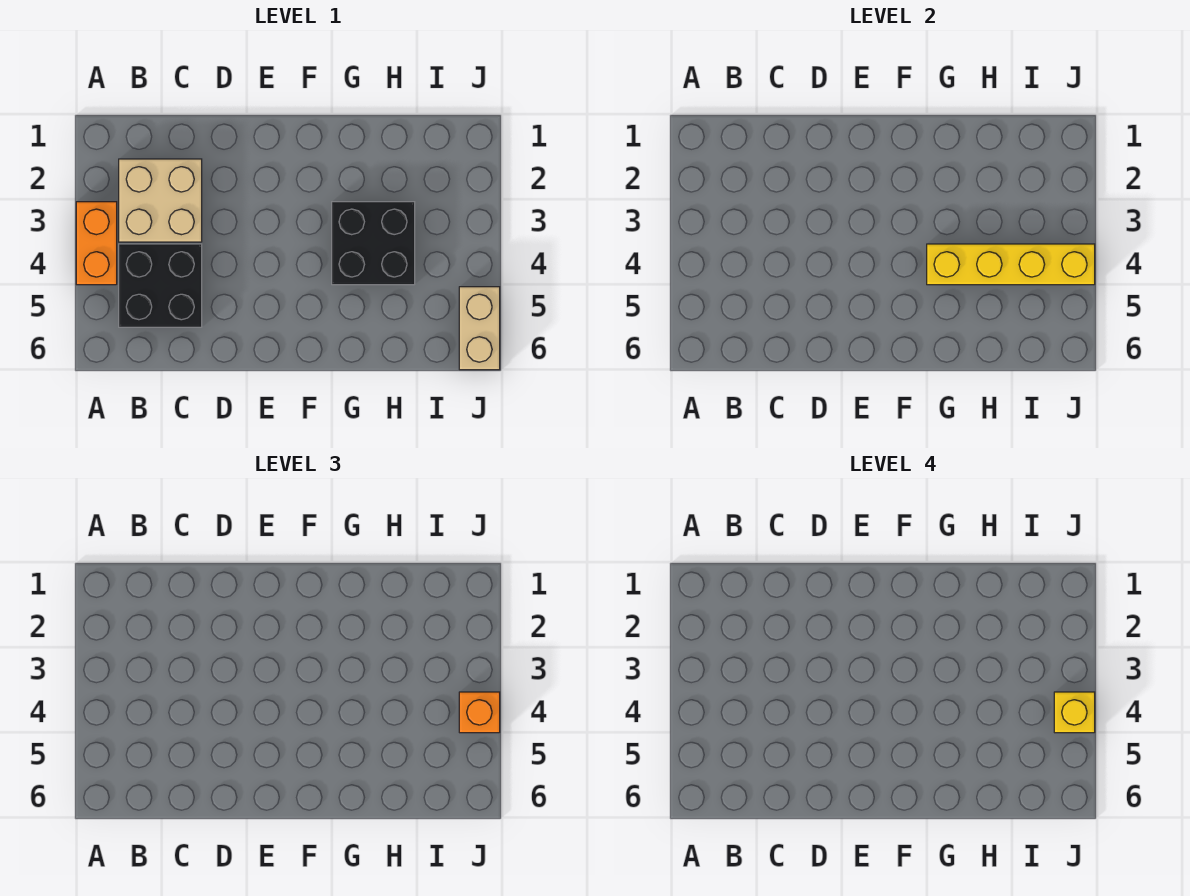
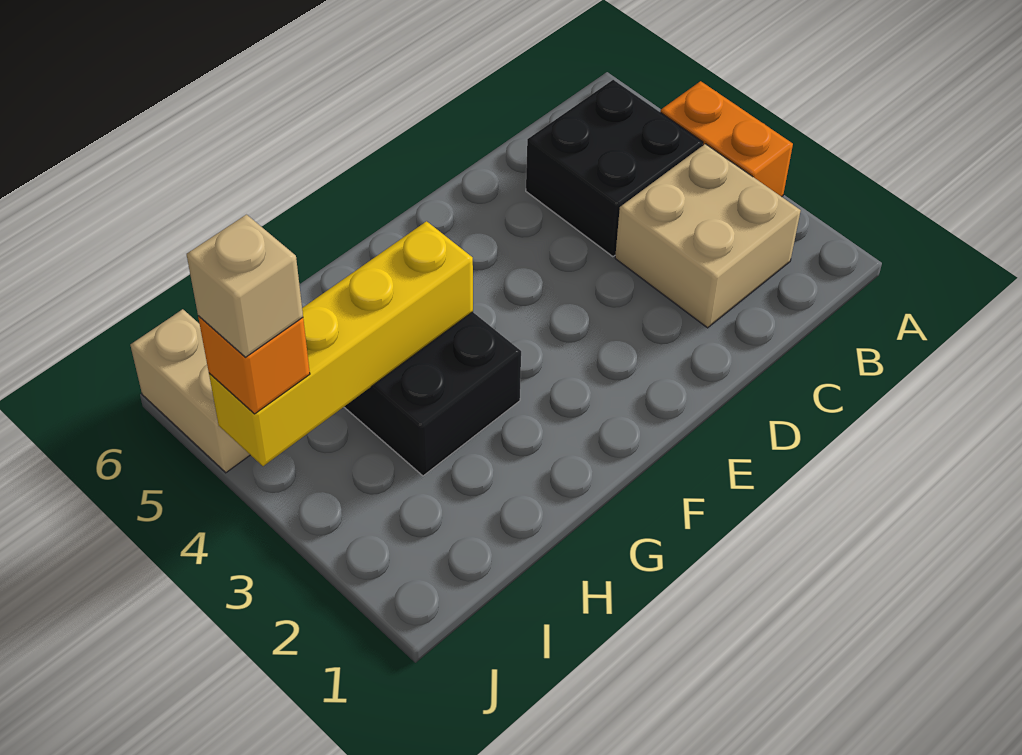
yellow 1x1 brick [1054,692,1095,733] -> tan 1x1 brick [187,215,303,357]

